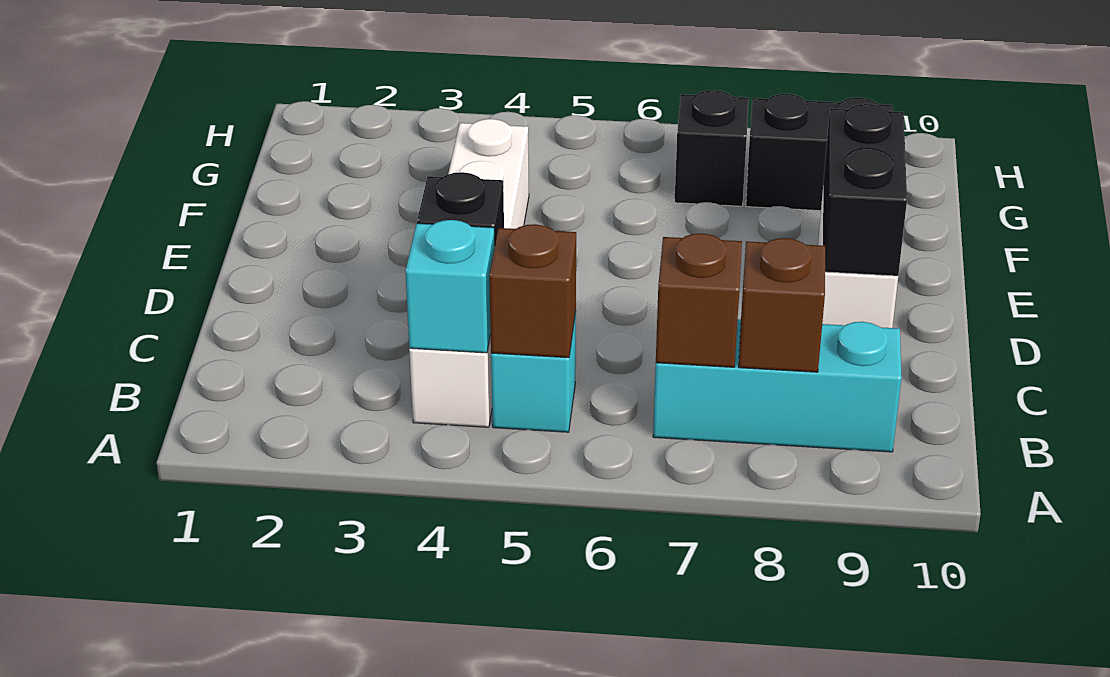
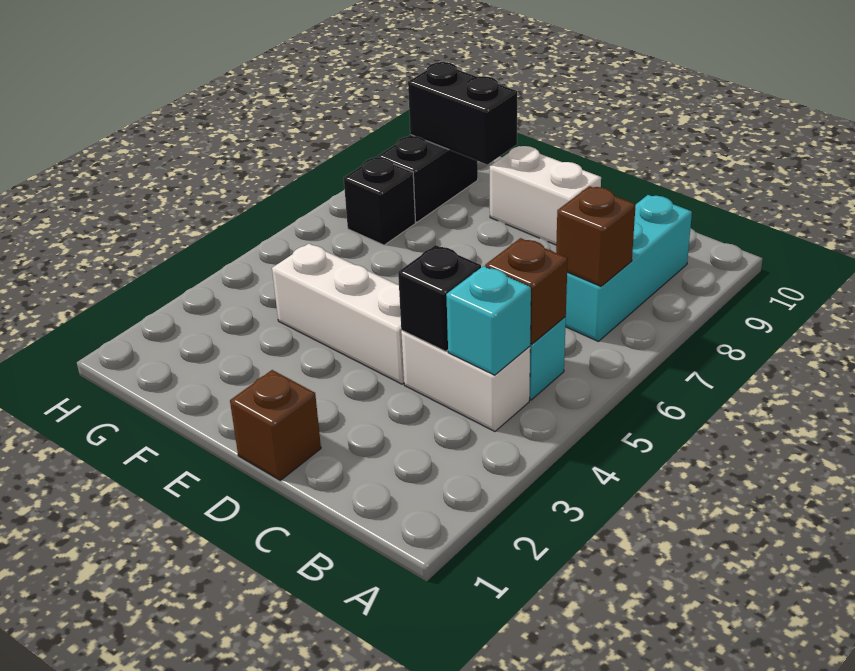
brown 1x1 brick [739,238,825,372] -> brown 1x1 brick moved to [230,370,321,480]
black 1x2 brick [823,104,907,276] -> black 1x2 brick moved to [408,62,517,165]

